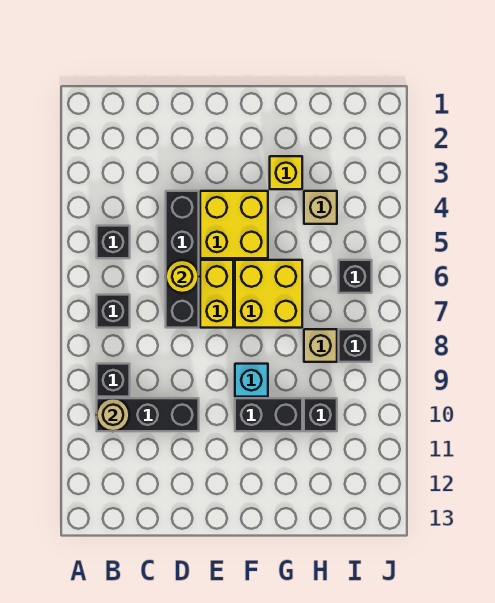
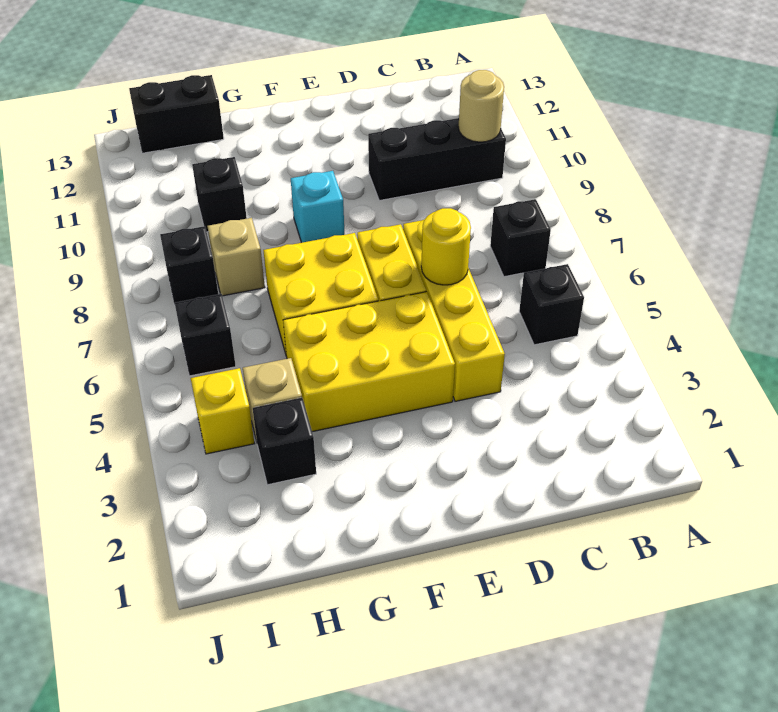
black 1x1 brick [97,364,130,397] -> black 1x1 brick moved to [252,398,316,485]
black 1x4 brick [166,191,199,328] -> yellow 1x4 brick [403,219,505,401]
yellow 2x2 brick [200,191,268,258] -> yellow 2x3 brick [283,292,455,432]
black 1x2 brick [235,398,302,431] -> black 1x2 brick moved to [129,75,224,153]
yellow 1x1 brick [270,156,302,189] -> yellow 1x1 brick moved to [191,368,255,454]

